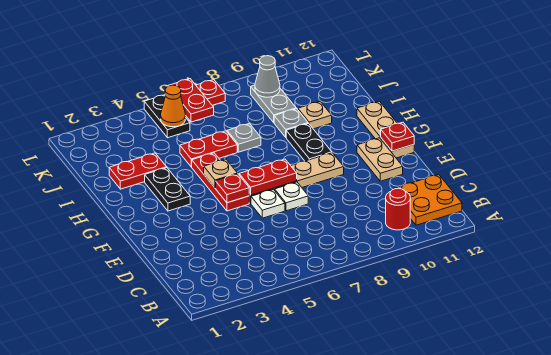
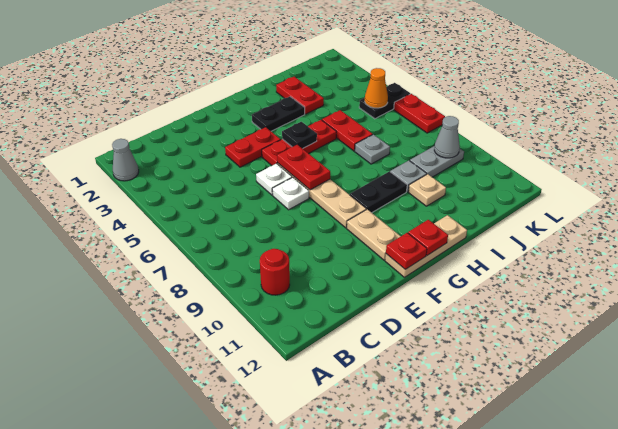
none -> grey 1x1 cone [112,139,139,181]
orange 2x2 plate [394,174,462,225] -> none
tan 1x2 plate [357,138,403,181] -> tan 1x2 plate turned to [347,209,401,260]
red 1x1 plate [216,174,249,203] -> red 1x1 plate moved to [408,220,448,255]
tan 1x1 plate [204,159,237,188] -> black 1x1 plate [282,122,317,149]
red 1x2 plate [168,79,214,122] -> red 1x2 plate moved to [225,127,281,167]

